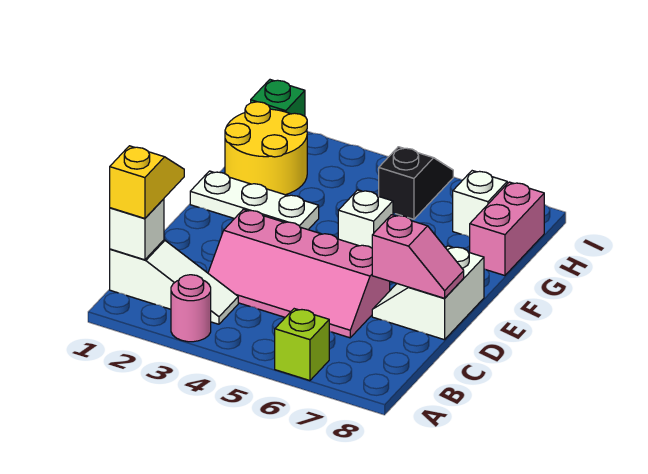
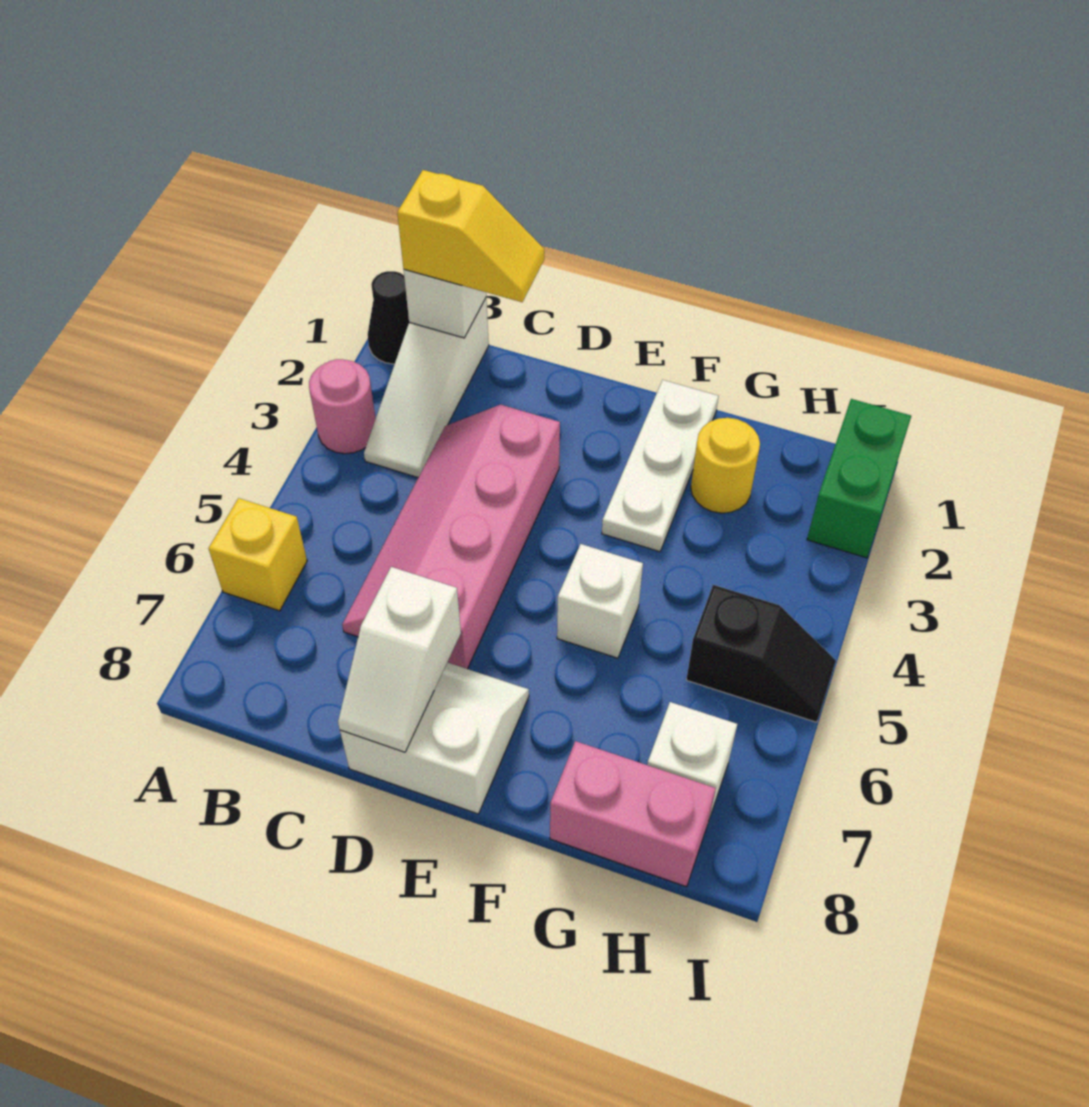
none -> black 1x1 cone [368,271,409,364]
lime 1x1 brick [275,309,329,381] -> yellow 1x1 brick [209,498,307,611]
pink 1x2 slope [372,215,464,298] -> white 1x2 slope [338,567,461,752]
yellow 2x2 round brick [225,102,307,195] -> yellow 1x1 round brick [691,418,760,513]
green 1x1 brick [251,80,305,116] -> green 1x2 brick [807,399,911,558]

